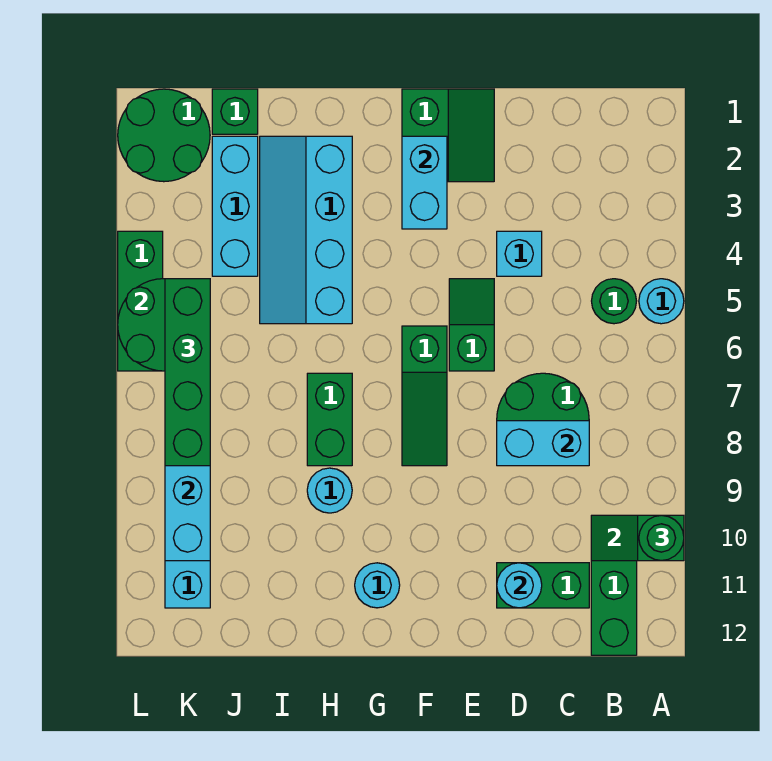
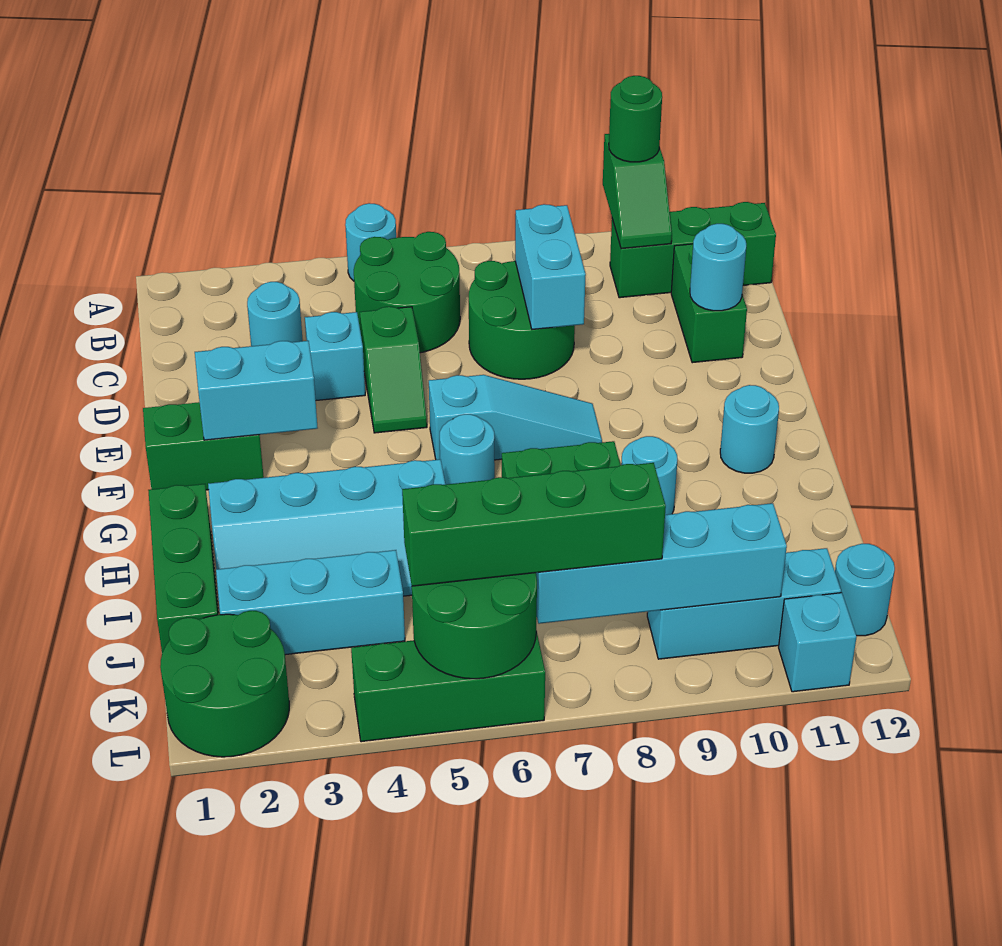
green 1x1 round brick [592,279,636,324] -> green 2x2 round brick [354,232,460,353]
none -> cyan 1x1 round brick [247,282,303,346]
green 1x2 slope [449,279,494,371] -> green 1x2 slope turned to [360,307,427,433]
green 1x3 slope [402,326,447,466] -> cyan 1x3 slope [429,375,602,460]
none -> cyan 1x1 round brick [440,414,495,485]
green 1x1 brick [212,89,258,134] -> green 1x3 brick [148,484,218,653]
none -> cyan 1x1 round brick [835,544,895,636]
none -> cyan 1x1 brick [779,593,857,692]

